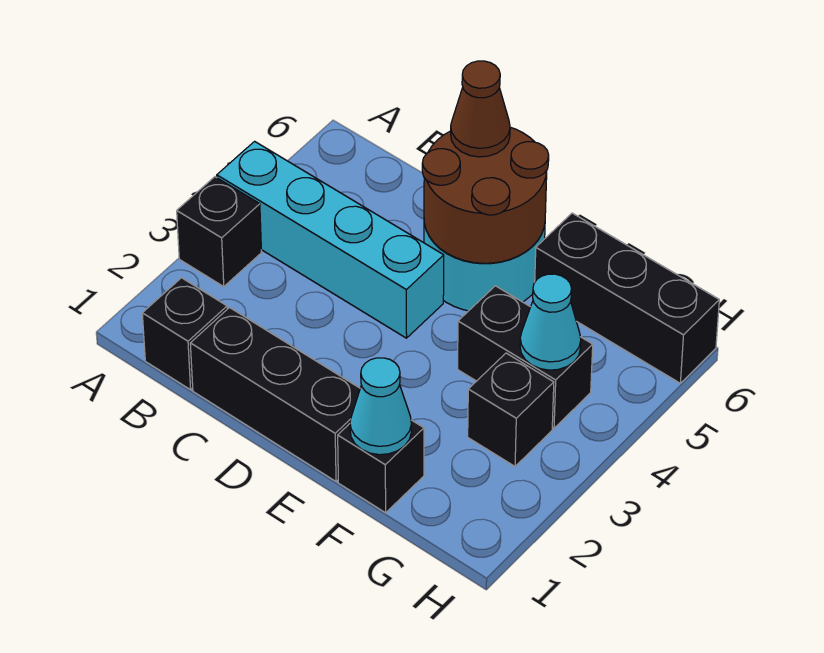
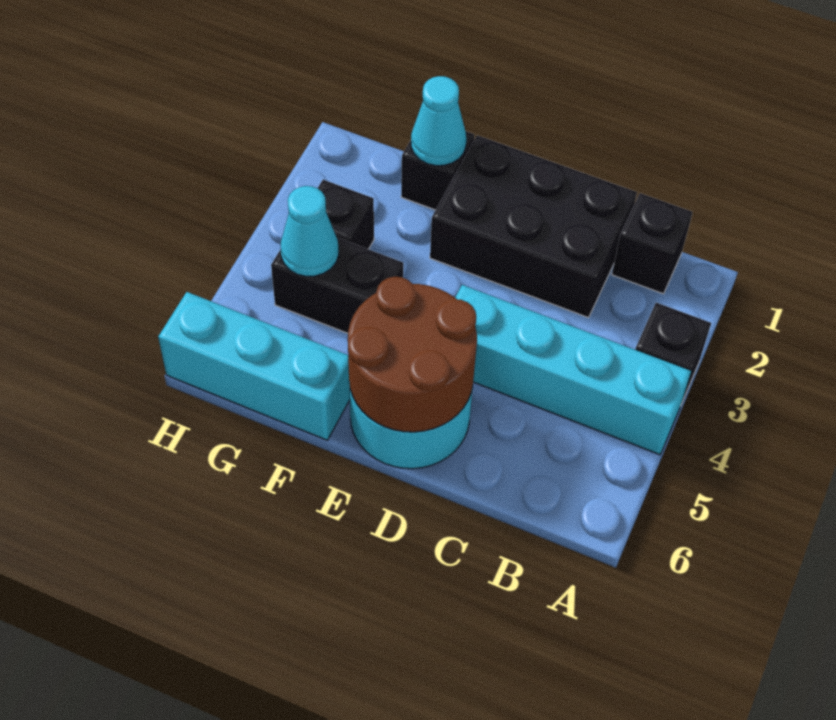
black 1x3 brick [190,308,360,481] -> black 2x3 brick [430,135,637,318]
brown 1x1 cone [451,61,510,157] -> none
black 1x3 brick [535,213,719,383] -> cyan 1x3 brick [158,292,350,440]

